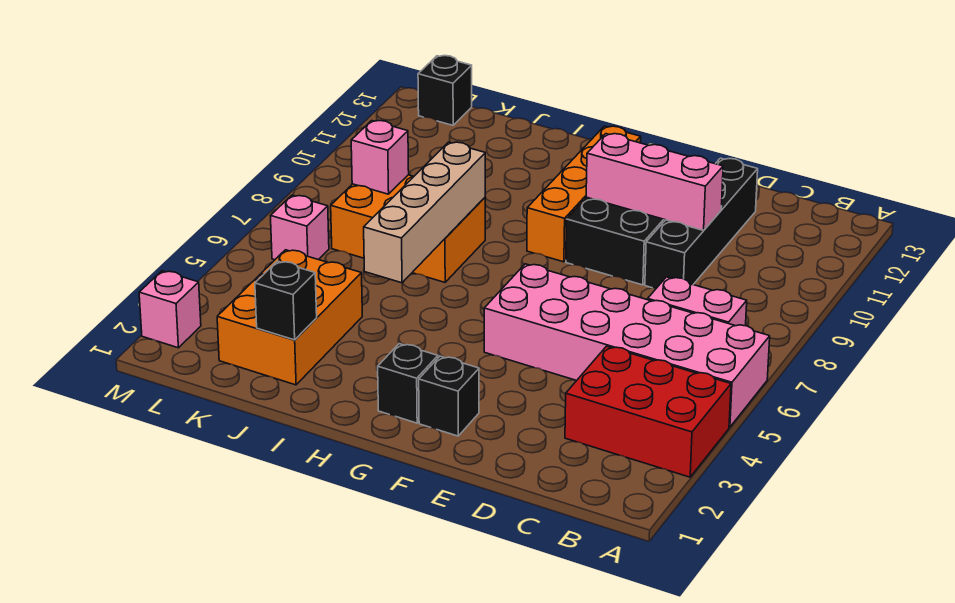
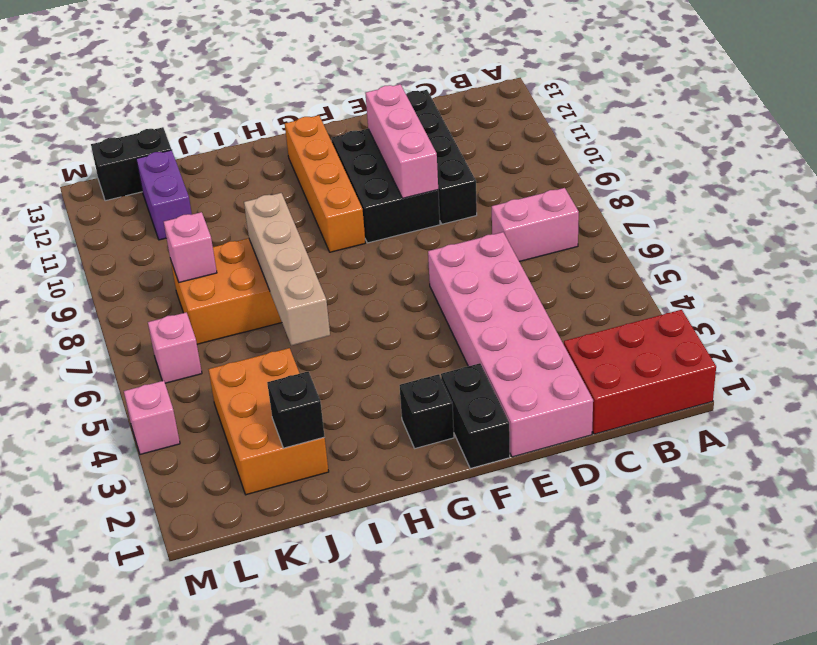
red 2x3 brick [565,346,731,477] -> red 2x3 brick moved to [564,310,716,434]
pink 2x6 brick [484,264,770,427] -> pink 2x6 brick turned to [428,232,593,457]
pink 1x3 brick [586,134,723,230] -> pink 1x3 brick turned to [365,84,438,198]
black 1x1 brick [419,356,479,436] -> black 1x2 brick [441,363,510,468]
none -> purple 1x2 brick [136,150,192,240]
black 1x1 brick [418,56,472,125] -> black 1x2 brick [91,127,171,201]
pink 1x1 brick [139,271,201,348] -> pink 1x1 brick moved to [124,381,180,454]

